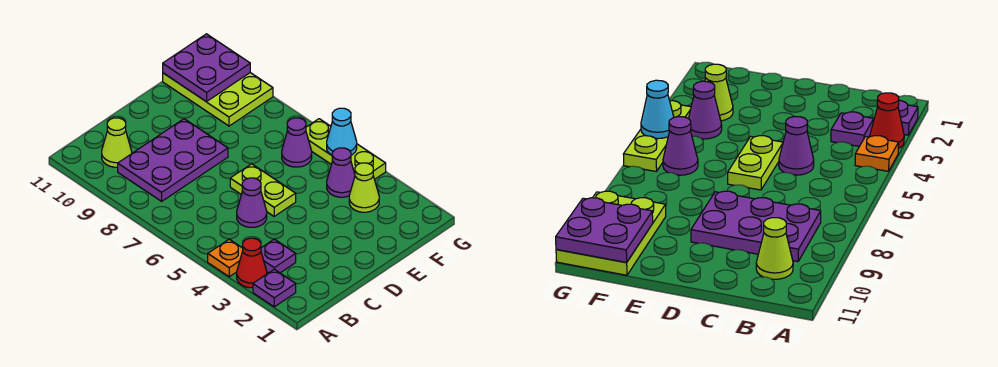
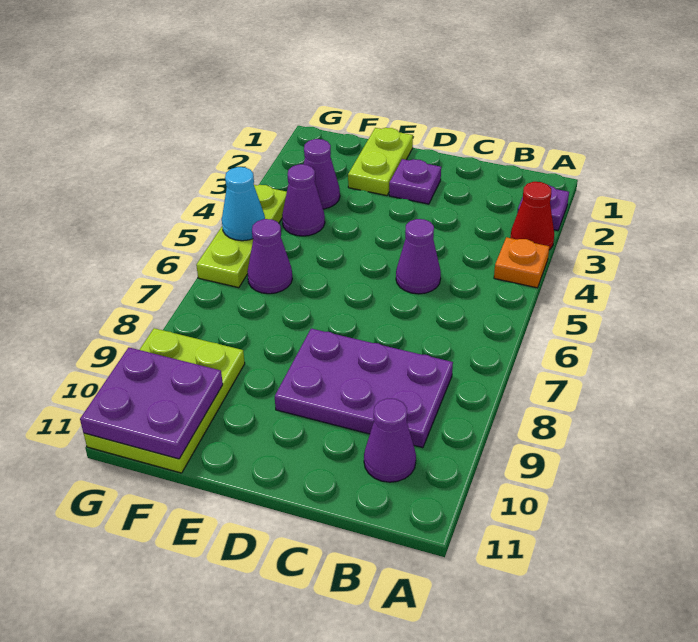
purple 1x1 plate [261,239,296,273] -> purple 1x1 plate moved to [389,159,441,204]
lime 1x1 cone [102,118,132,167] -> purple 1x1 cone [364,399,416,482]
lime 1x2 plate [230,164,296,216] -> lime 1x2 plate moved to [348,128,413,196]
lime 1x1 cone [349,163,379,212] -> purple 1x1 cone [304,139,340,209]

